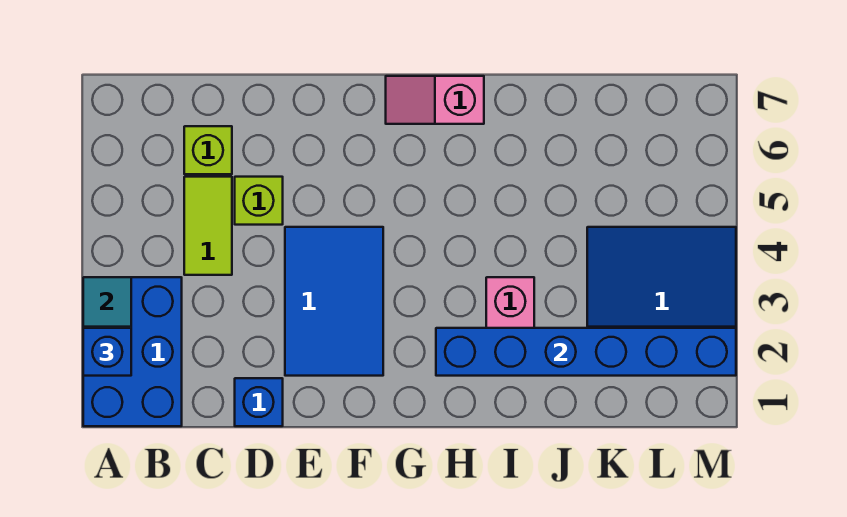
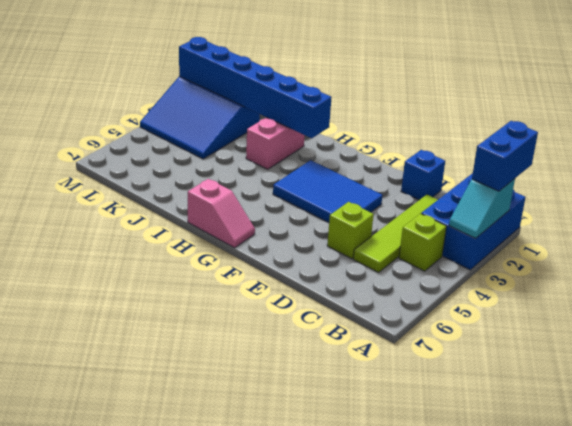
blue 1x1 brick [83,328,131,376] -> blue 1x2 brick [472,121,538,191]
lime 1x2 tile [184,177,232,275] -> lime 1x4 tile [353,195,438,272]
lime 1x1 brick [184,126,232,174] -> lime 1x1 brick moved to [399,214,447,271]
blue 2x3 tile [285,227,383,376] -> blue 2x3 tile turned to [273,160,382,223]

